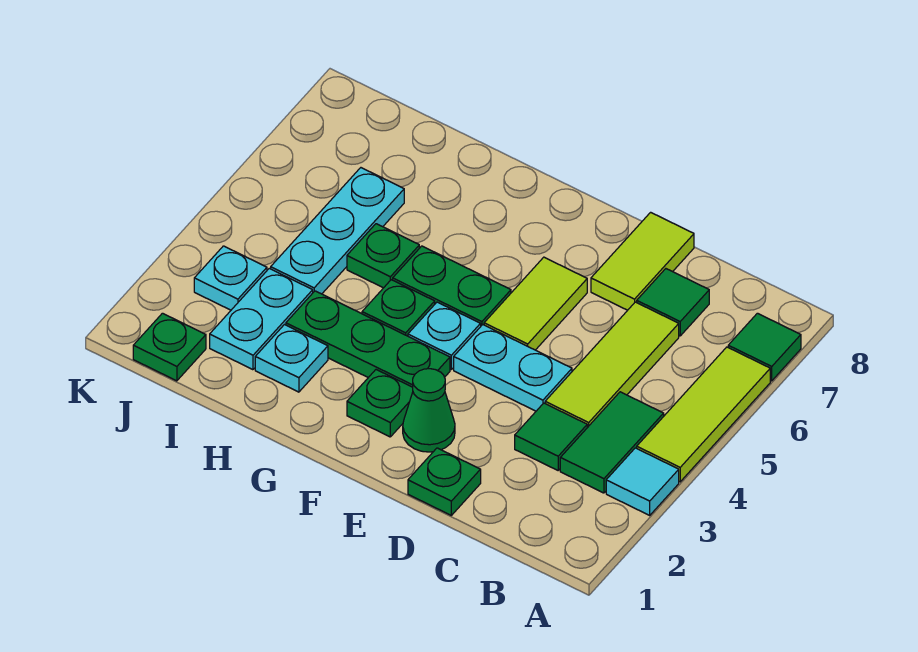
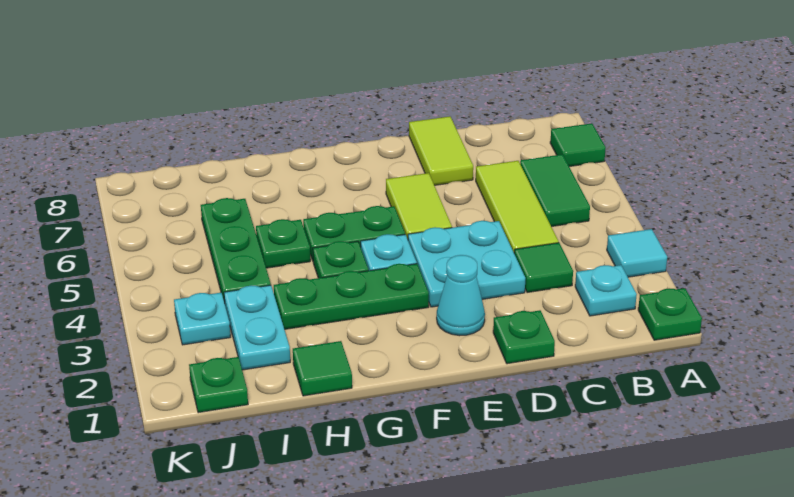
lime 1x3 tile [637,347,770,482] -> none
green 1x2 tile [560,392,664,493] -> green 1x2 tile moved to [520,155,590,227]
green 1x1 tile [637,269,709,336] -> green 1x1 tile moved to [293,341,352,396]
cyan 1x2 plate [454,325,572,411] -> cyan 2x2 plate [408,221,525,307]
green 1x1 cone [403,369,455,452] -> cyan 1x1 cone [437,255,485,336]
green 1x1 plate [347,370,413,437] -> green 1x1 plate moved to [638,288,702,340]
cyan 1x1 plate [255,325,328,392] -> cyan 1x1 plate moved to [575,265,637,316]
cyan 1x3 plate [271,168,404,294] -> green 1x3 plate [201,198,271,303]

